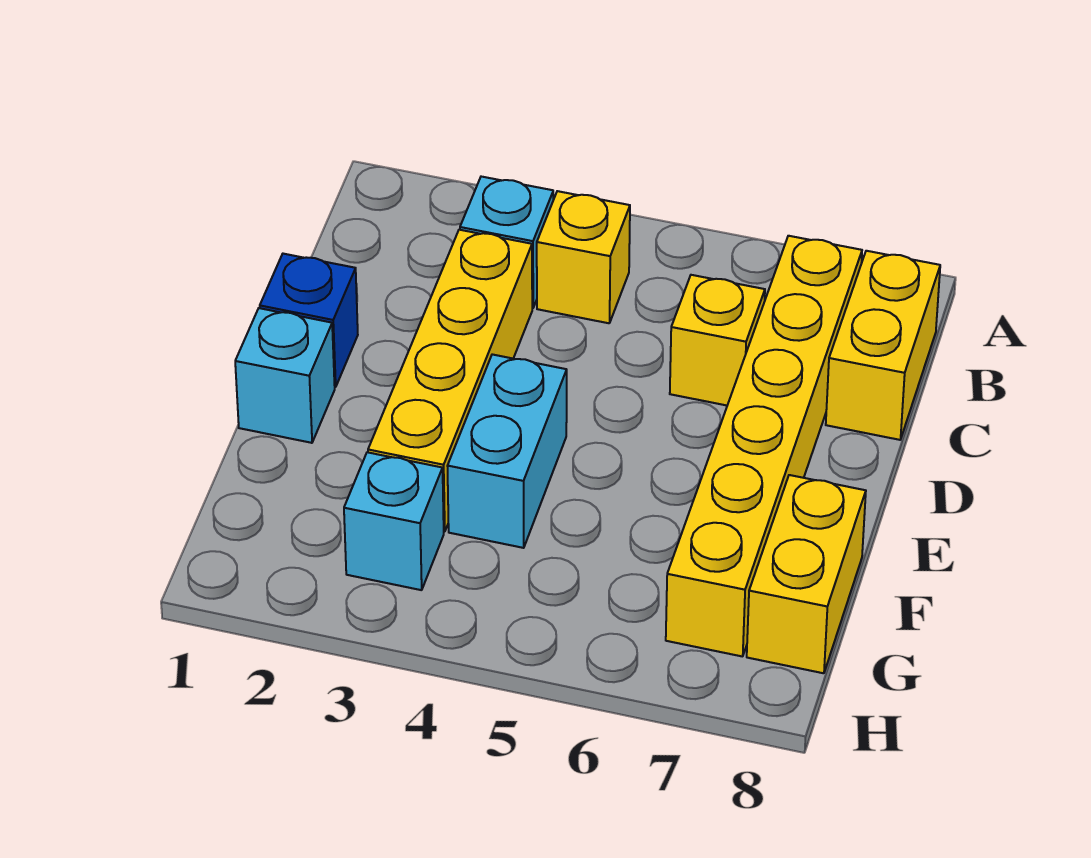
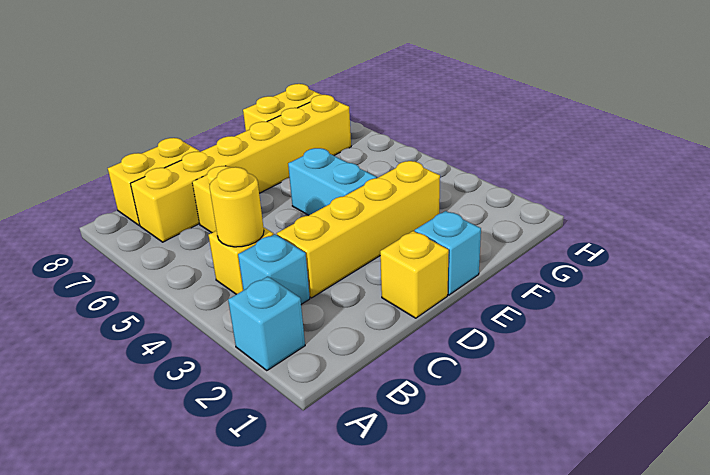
none -> yellow 1x1 round brick [210,167,264,247]
blue 1x1 brick [260,254,358,387] -> yellow 1x1 brick [380,231,449,318]
cyan 1x2 brick [448,354,567,548] -> cyan 1x2 brick turned to [288,148,377,215]
cyan 1x1 brick [344,452,444,590] -> cyan 1x1 brick moved to [228,277,305,371]

